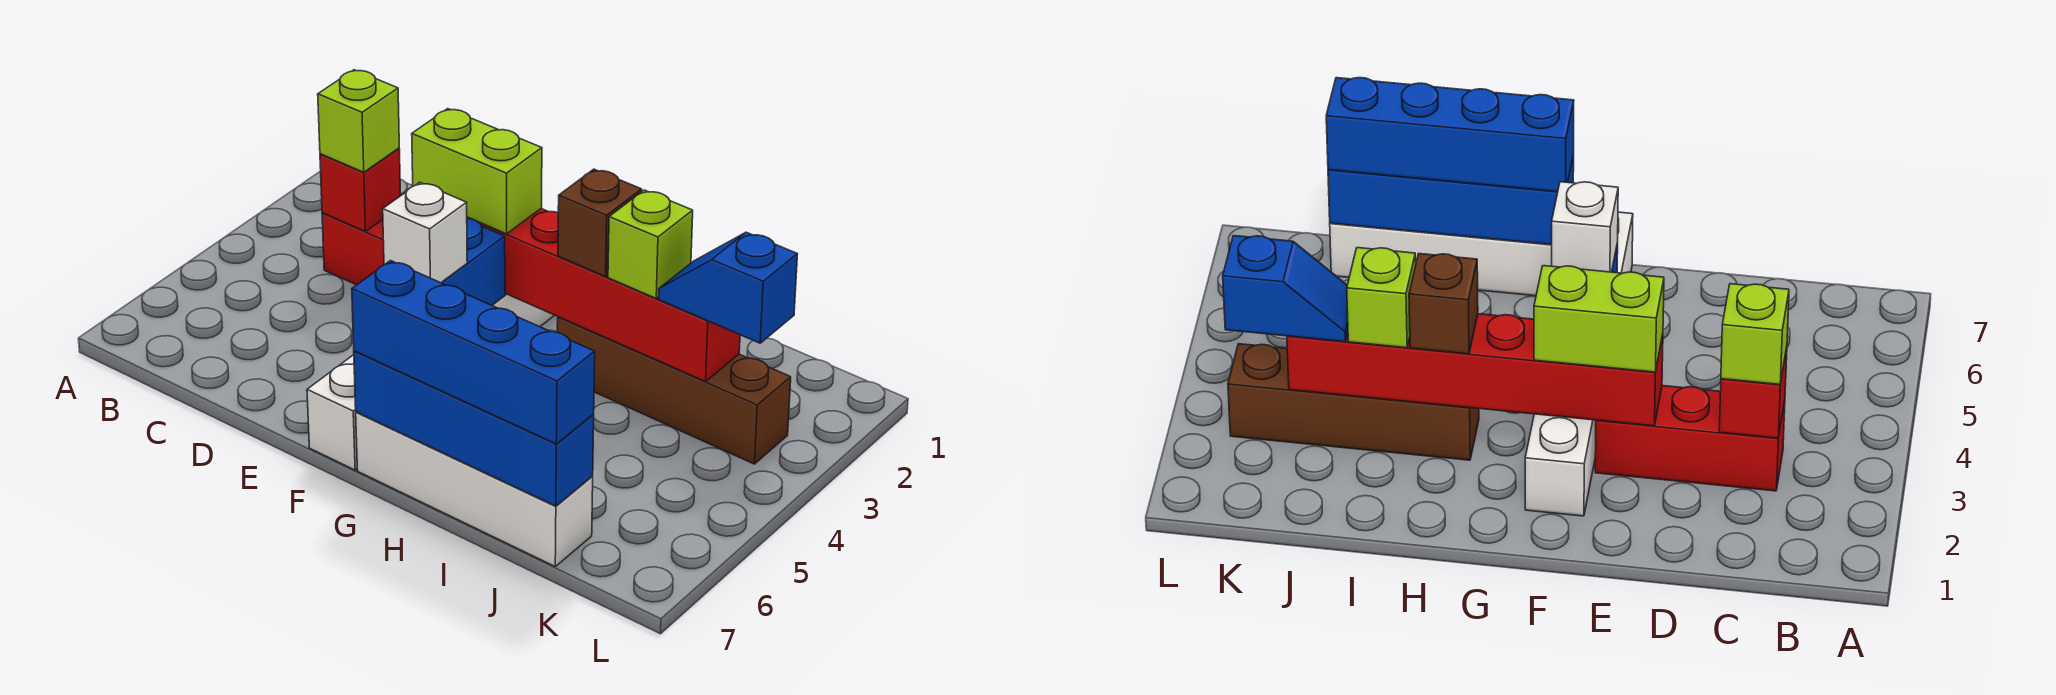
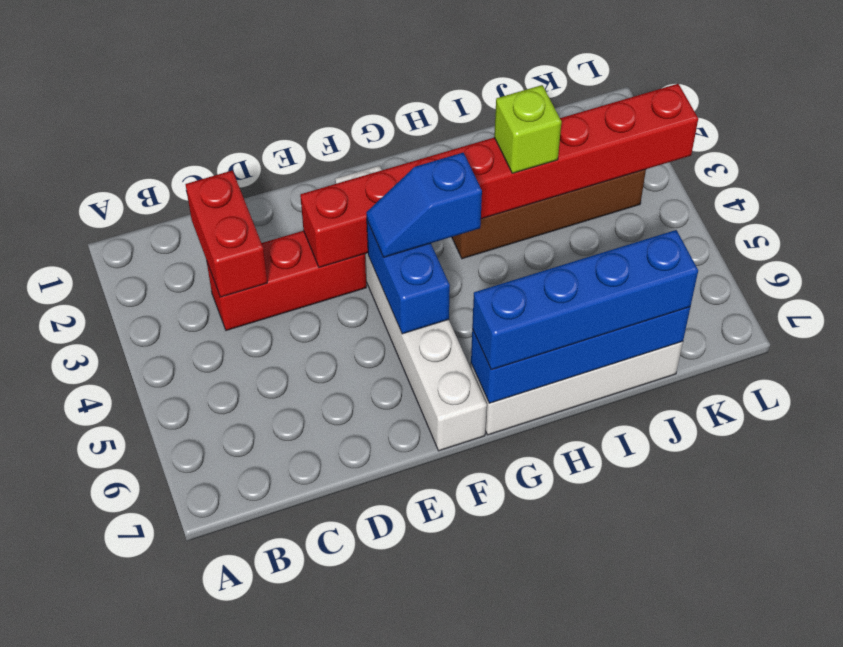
red 1x1 brick [320,148,401,232] -> red 1x2 brick [185,171,267,297]
lime 1x1 brick [318,70,399,172] -> none
red 1x6 brick [467,209,740,382] -> red 1x8 brick [300,84,698,268]
lime 1x2 brick [412,109,542,234] -> none
white 1x1 brick [383,182,467,283] -> none
brown 1x1 brick [558,169,642,277] -> none
blue 1x2 slope [659,232,797,343] -> blue 1x2 slope moved to [366,152,482,257]

